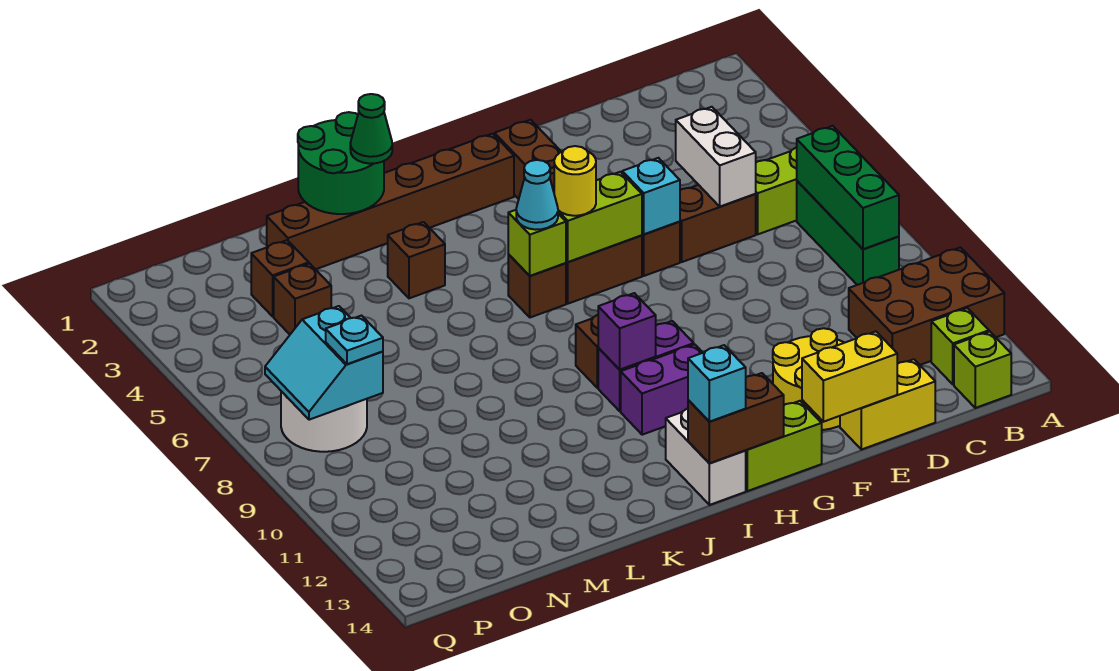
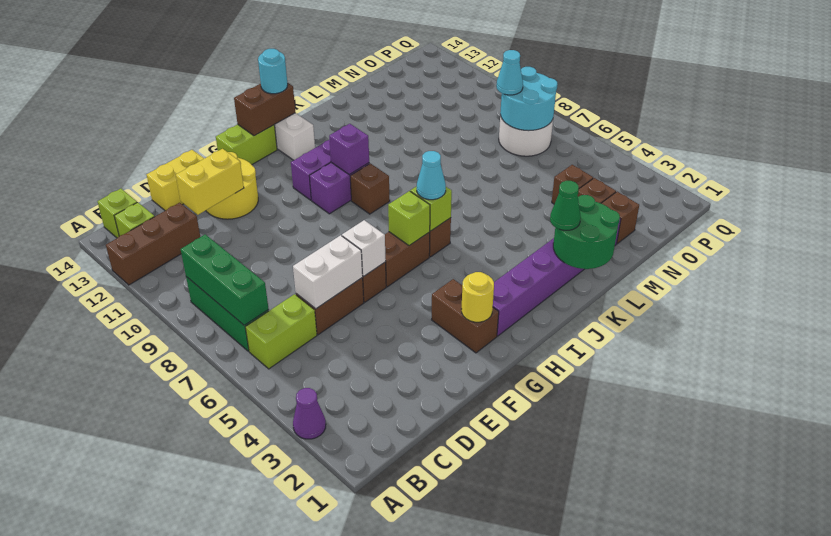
none -> purple 1x1 cone [293,388,326,439]
brown 2x3 brick [849,247,1004,365] -> brown 1x3 brick [106,203,200,285]
white 1x2 brick [676,107,756,206] -> white 1x2 brick turned to [293,235,363,309]
yellow 1x2 brick [802,332,897,422] -> yellow 1x2 brick moved to [176,149,244,215]
cyan 1x1 brick [622,158,680,234] -> white 1x1 brick [342,220,386,276]
lime 1x2 brick [558,172,642,262] -> lime 1x1 brick [388,191,430,246]
brown 1x6 brick [267,134,514,269] -> purple 1x6 brick [493,218,621,336]
yellow 1x1 round brick [554,146,596,216] -> yellow 1x1 round brick moved to [462,272,494,322]
cyan 1x1 brick [688,345,746,422] -> cyan 1x1 round brick [258,49,288,94]
brown 1x1 brick [388,222,445,298] -> brown 1x1 brick moved to [601,192,639,244]
cyan 2x2 slope [265,306,383,420] -> cyan 2x2 round brick [500,67,557,131]
cyan 1x1 plate [326,316,383,364] -> cyan 1x1 cone [496,50,523,95]

